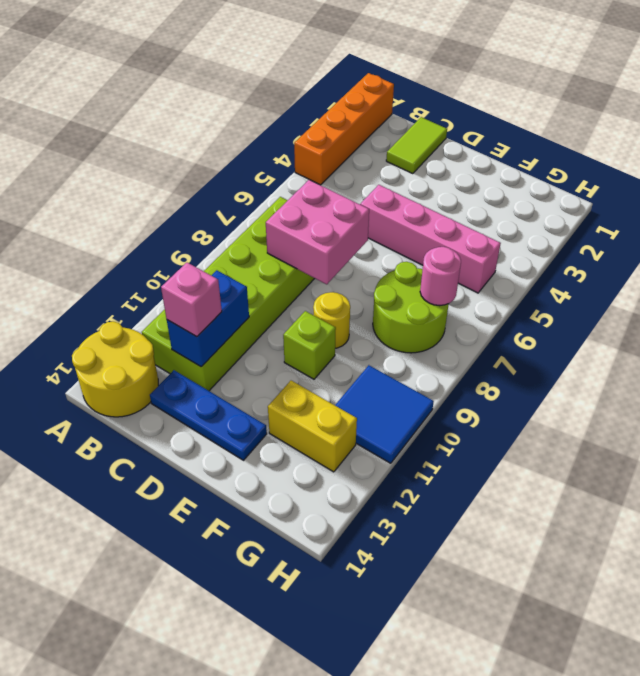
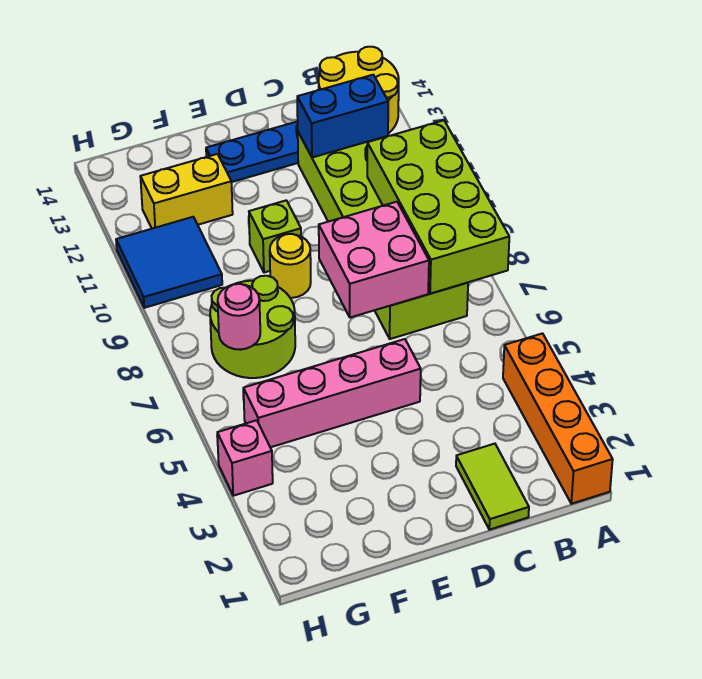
none -> lime 2x4 brick [367,120,509,294]
blue 1x2 brick [167,270,249,367] -> blue 1x2 brick turned to [297,75,388,158]
pink 1x1 brick [161,263,222,337] -> pink 1x1 brick moved to [217,420,273,496]

